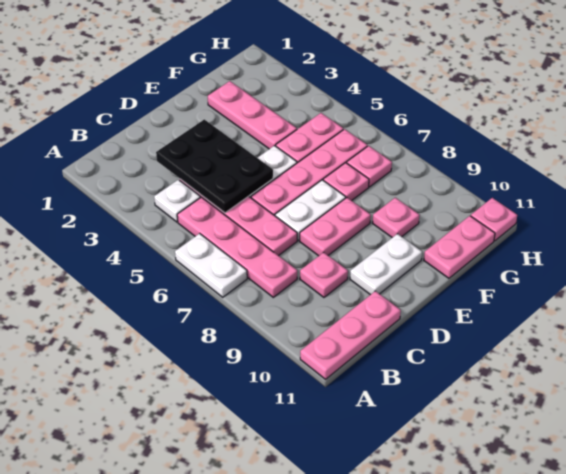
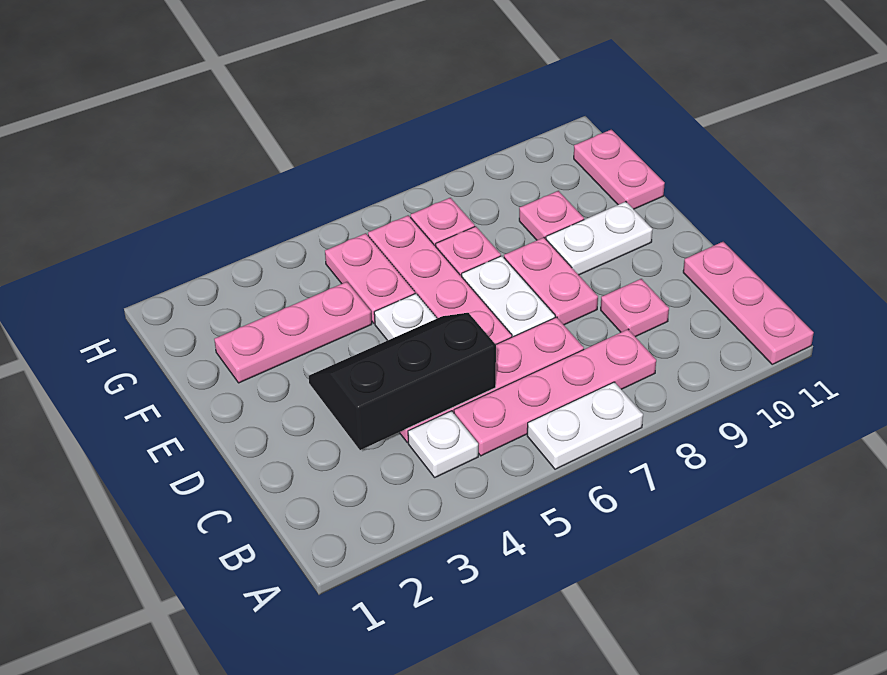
black 2x3 plate [156,119,273,213] -> black 2x3 slope [309,313,496,450]
white 1x2 plate [350,234,422,295] -> white 1x2 plate turned to [546,202,653,275]
pink 1x1 plate [471,198,517,241] -> none

